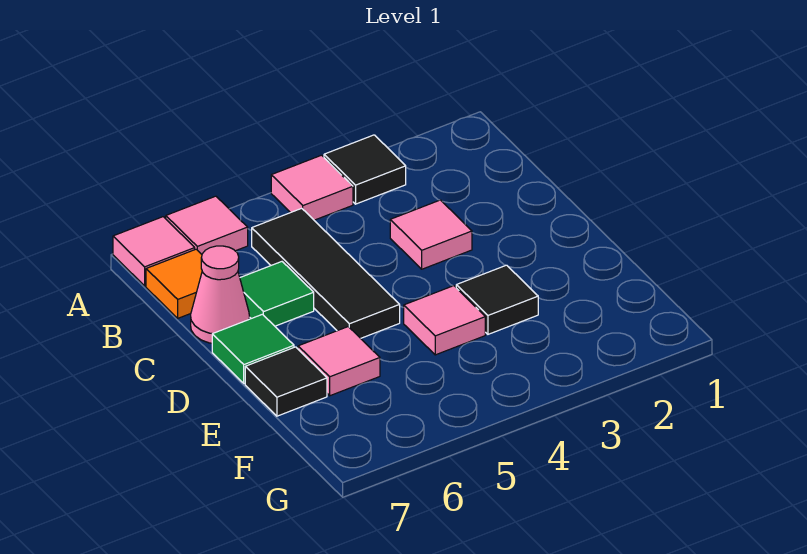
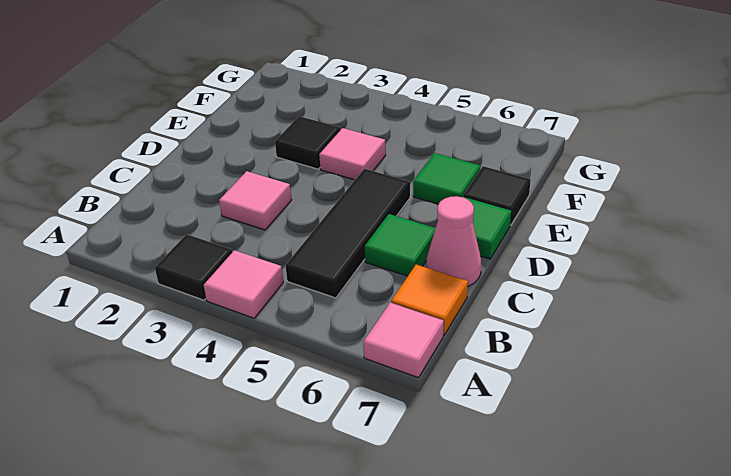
pink 1x1 tile [166,196,248,254] -> none
pink 1x1 tile [298,327,380,396] -> green 1x1 tile [413,153,480,204]

